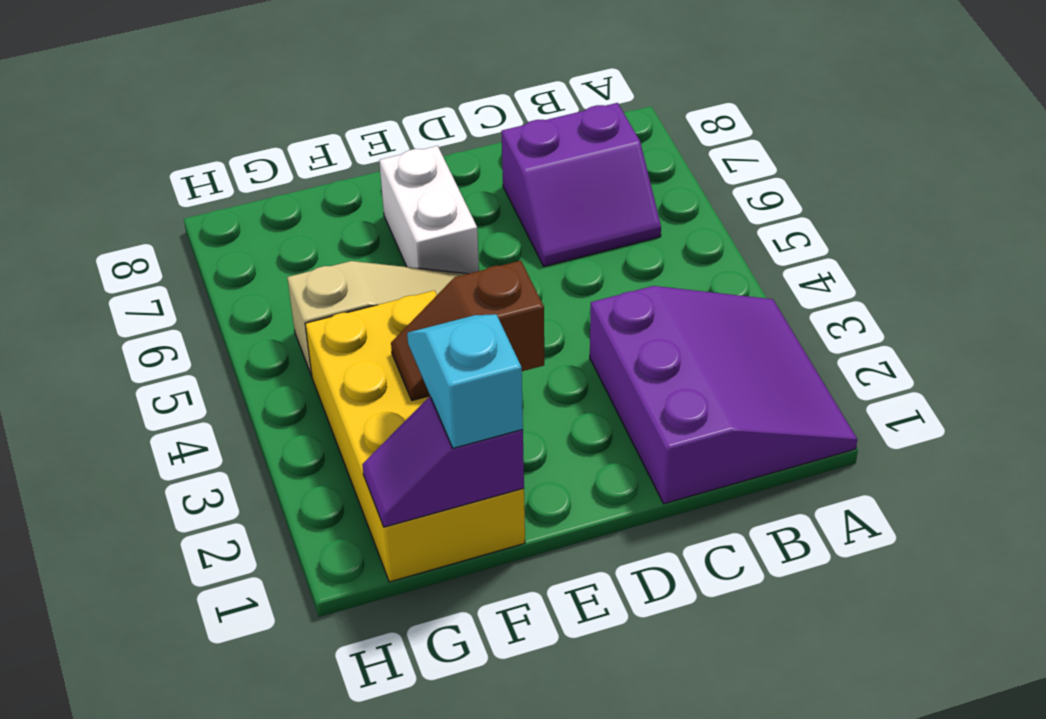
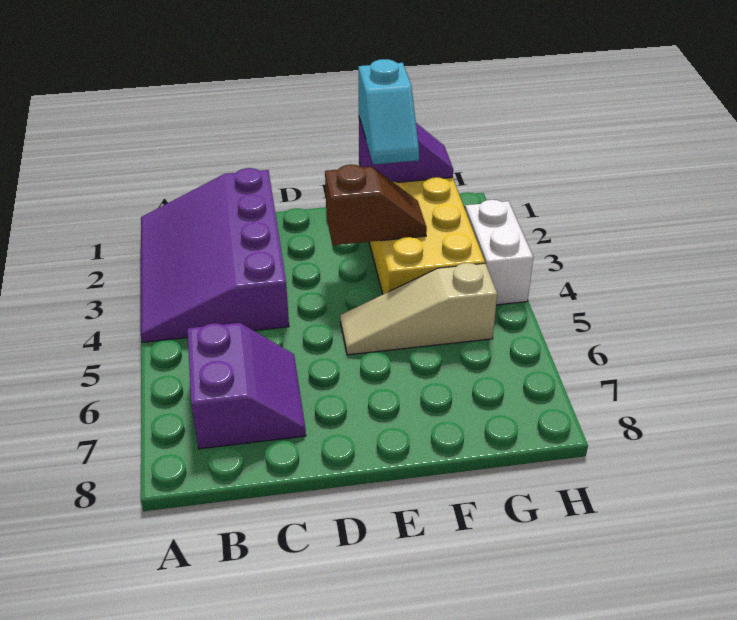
purple 3x3 slope [590,286,857,504] -> purple 3x4 slope [141,168,289,342]
purple 2x2 slope [501,103,661,266] -> purple 2x2 slope turned to [188,323,306,449]
white 1x2 brick [379,146,479,274] -> white 1x2 brick moved to [465,200,533,305]

